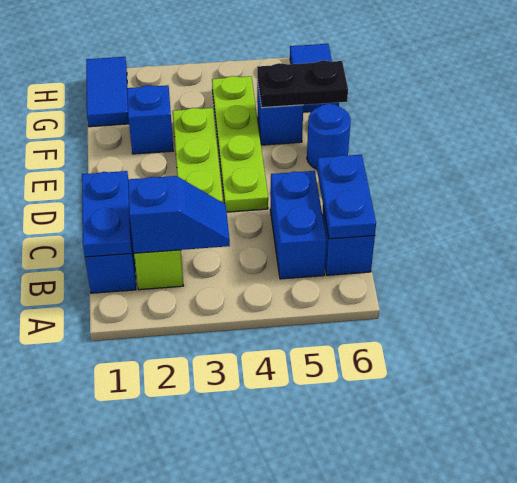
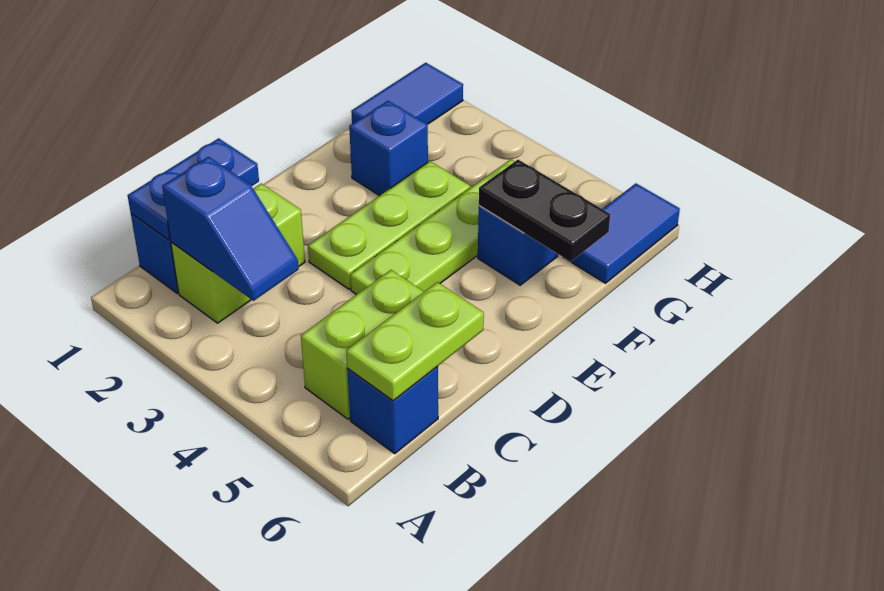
blue 1x2 brick [270,171,327,279] -> lime 1x2 brick [301,270,424,419]
blue 1x2 plate [317,155,376,239] -> lime 1x2 plate [346,282,484,401]
blue 1x1 round brick [307,104,351,169] -> none

